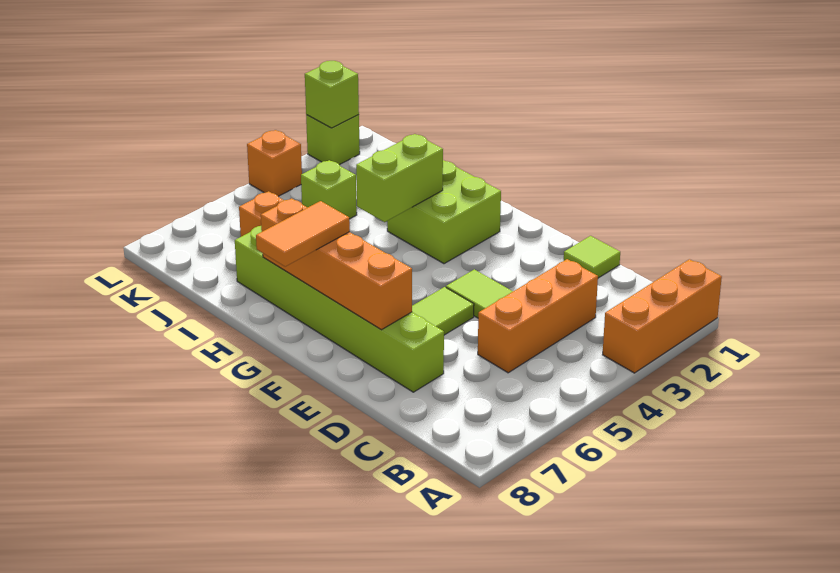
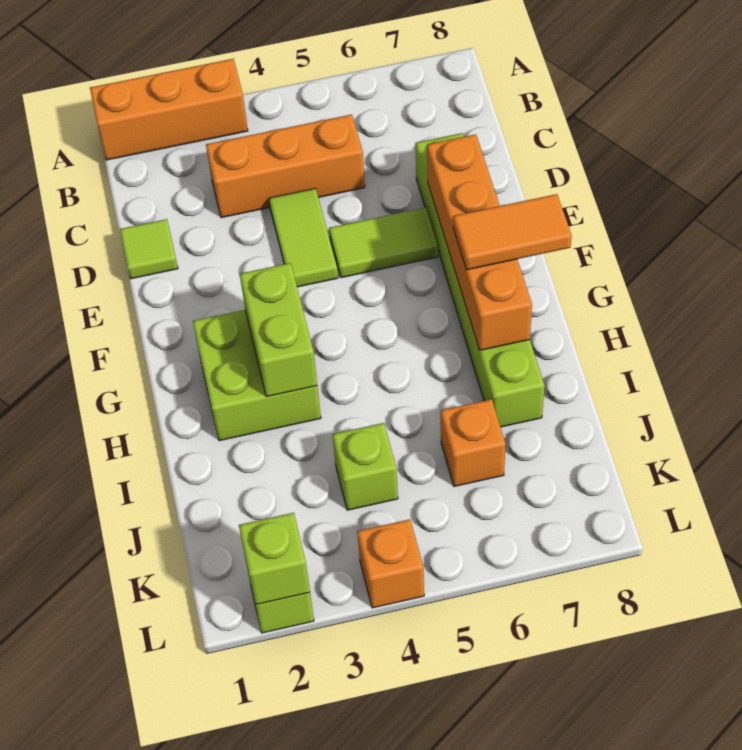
lime 1x2 brick [356,134,443,222] -> lime 1x2 brick turned to [240,263,317,397]

